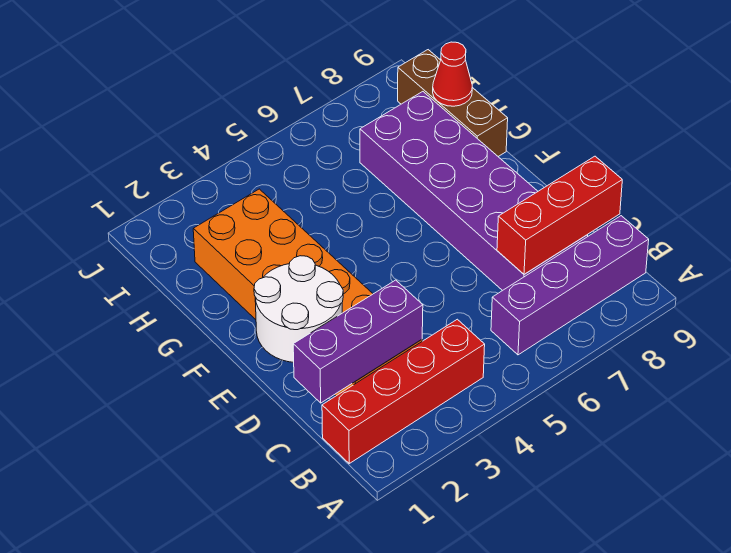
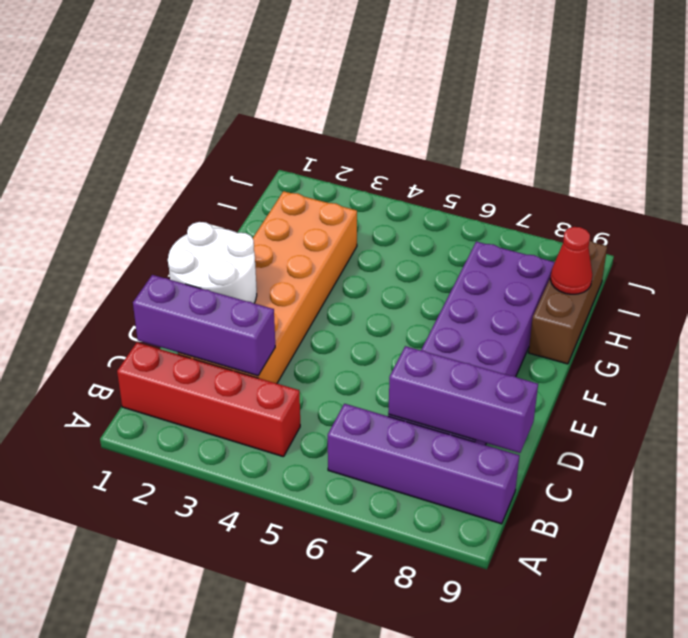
red 1x3 brick [497,156,622,274] -> purple 1x3 brick [388,346,538,453]

